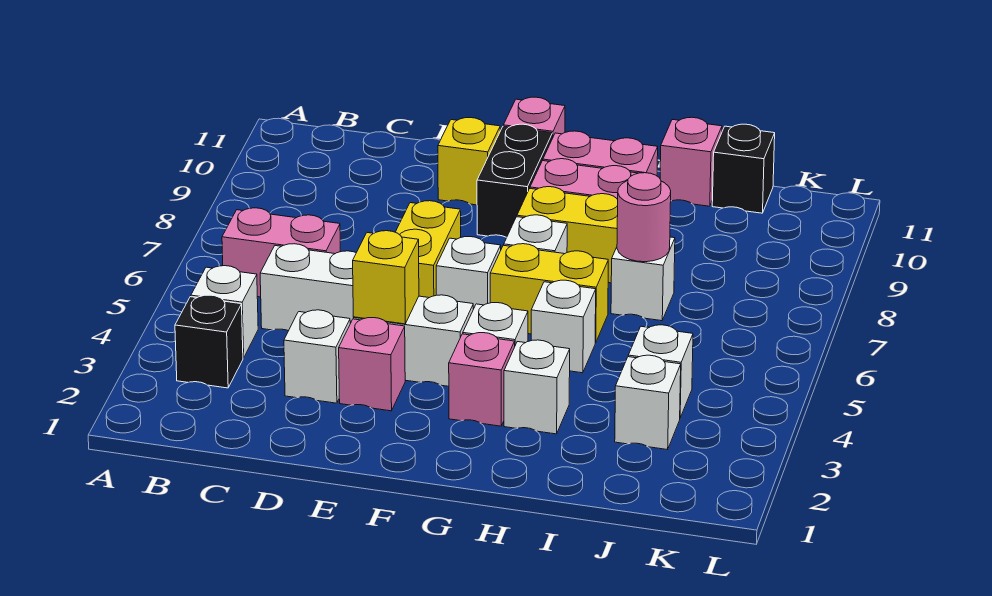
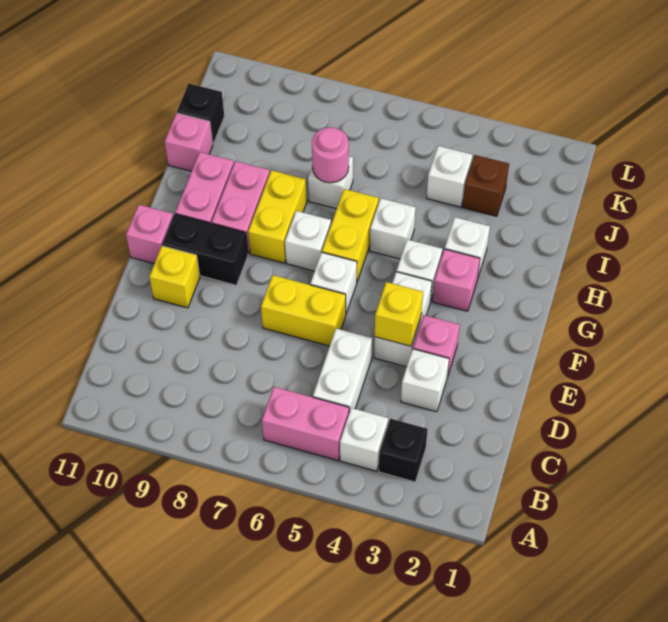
pink 1x2 brick [222,208,340,297] -> pink 1x2 brick turned to [262,387,349,460]
white 1x1 brick [615,355,681,450] -> brown 1x1 brick [463,155,509,216]

